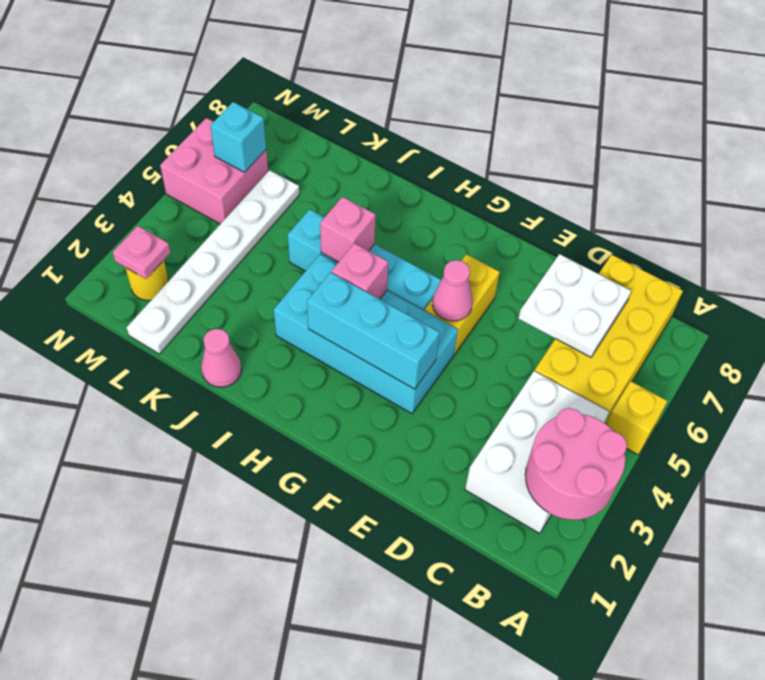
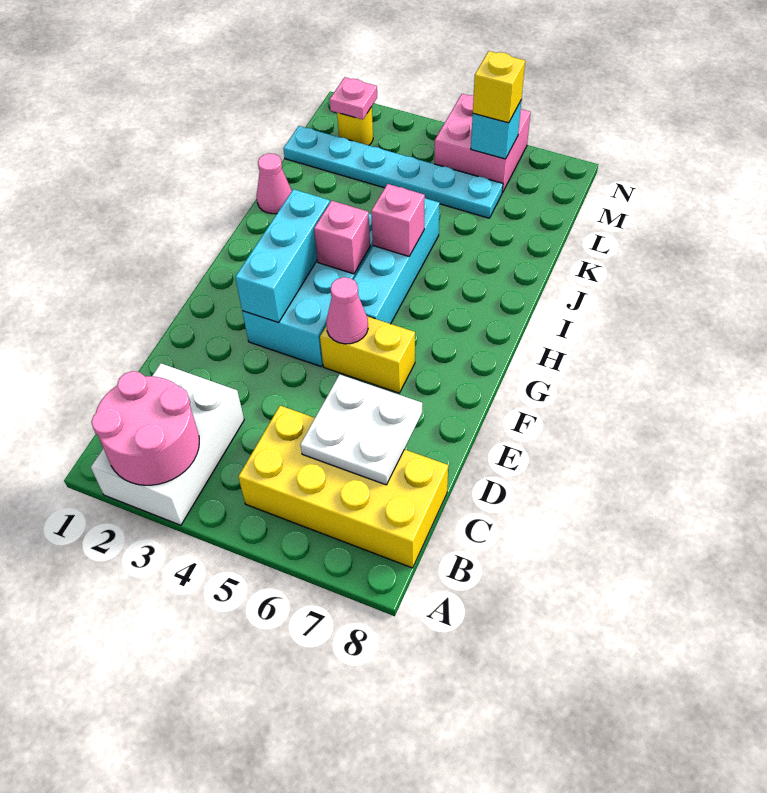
yellow 1x1 brick [607,381,668,455] -> yellow 1x1 brick moved to [473,51,525,123]
white 2x3 brick [465,371,609,534] -> white 2x3 brick turned to [91,364,244,525]
white 1x6 plate [127,170,299,354] -> cyan 1x6 plate [283,126,503,218]

